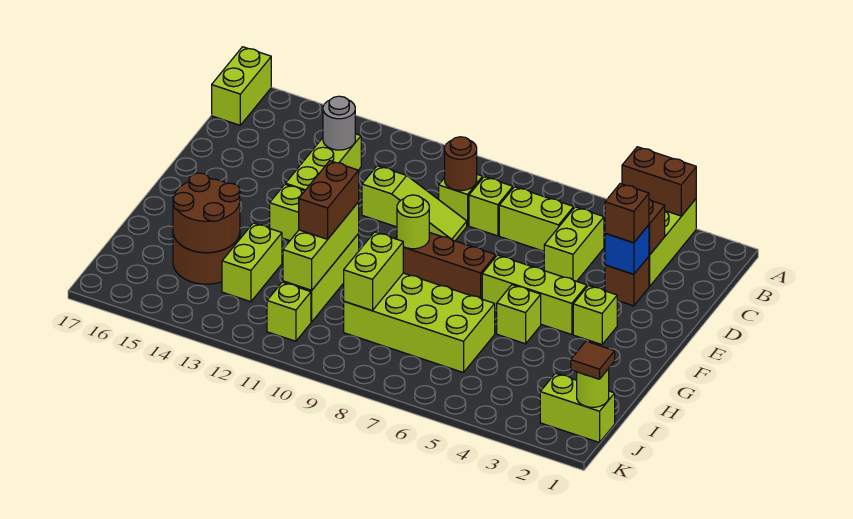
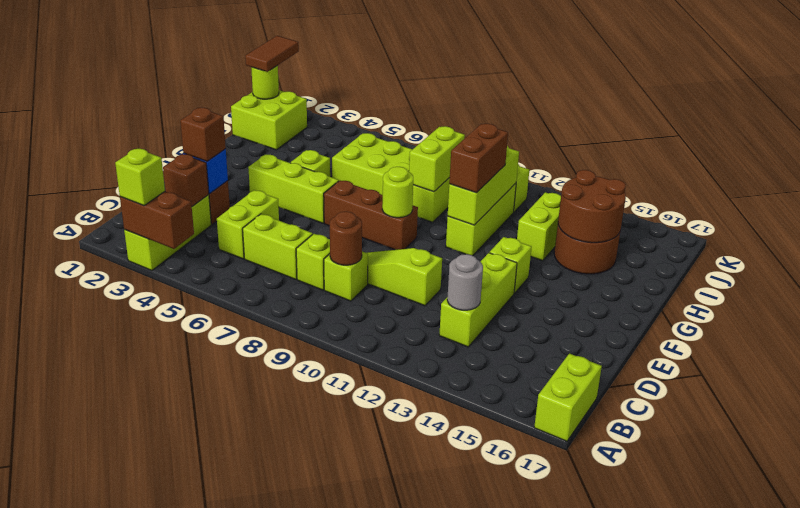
lime 1x1 brick [573,285,617,345] -> lime 1x1 brick moved to [115,149,165,206]
lime 1x2 brick [540,373,615,443] -> lime 2x2 brick [231,90,307,150]
brown 1x1 tile [571,341,615,379] -> brown 1x2 tile [245,36,299,72]

